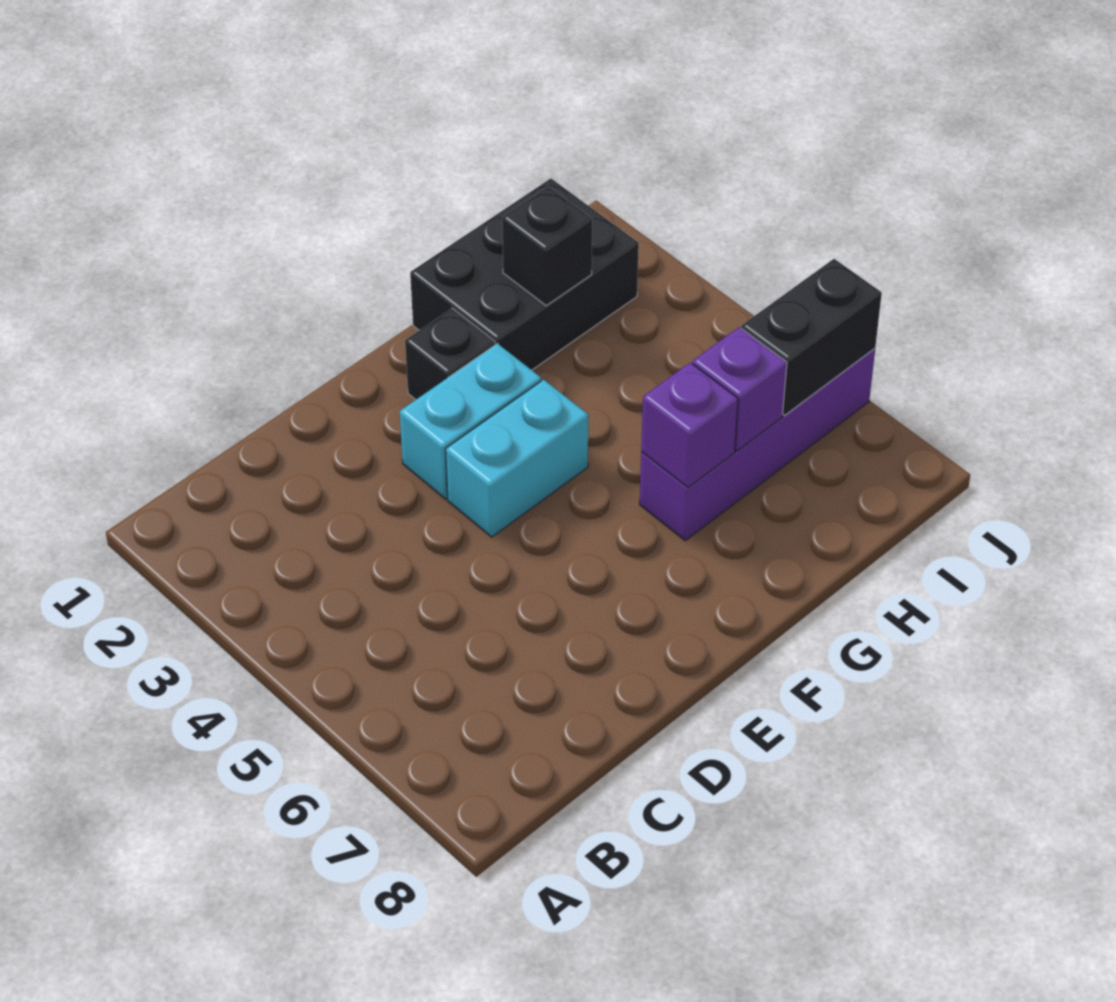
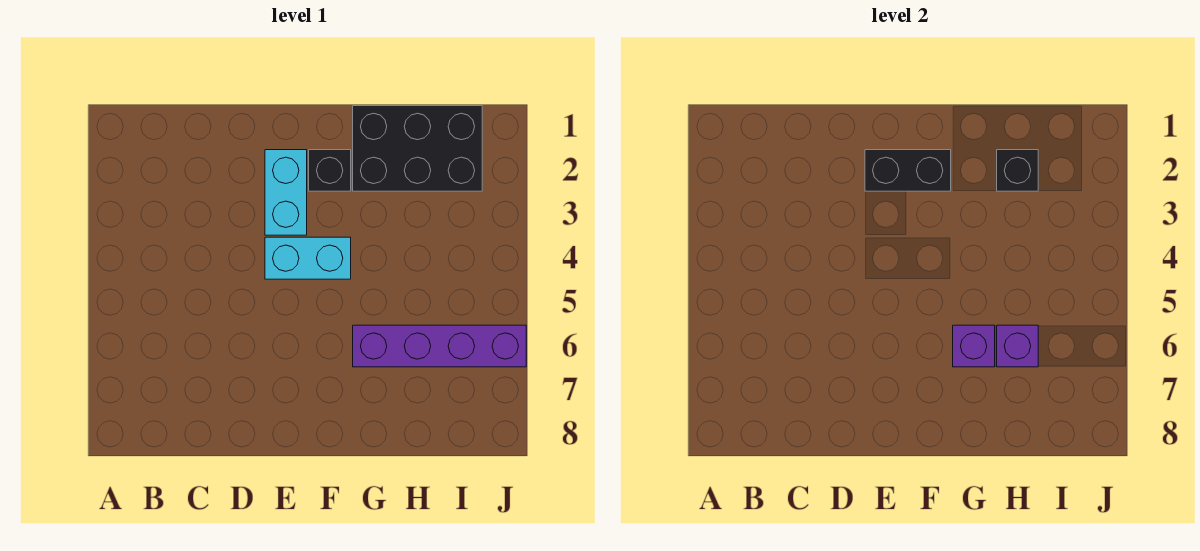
cyan 1x2 brick [400,343,541,499] -> cyan 1x2 brick turned to [265,150,307,235]
black 1x2 brick [741,259,882,415] -> black 1x2 brick moved to [865,150,951,191]

